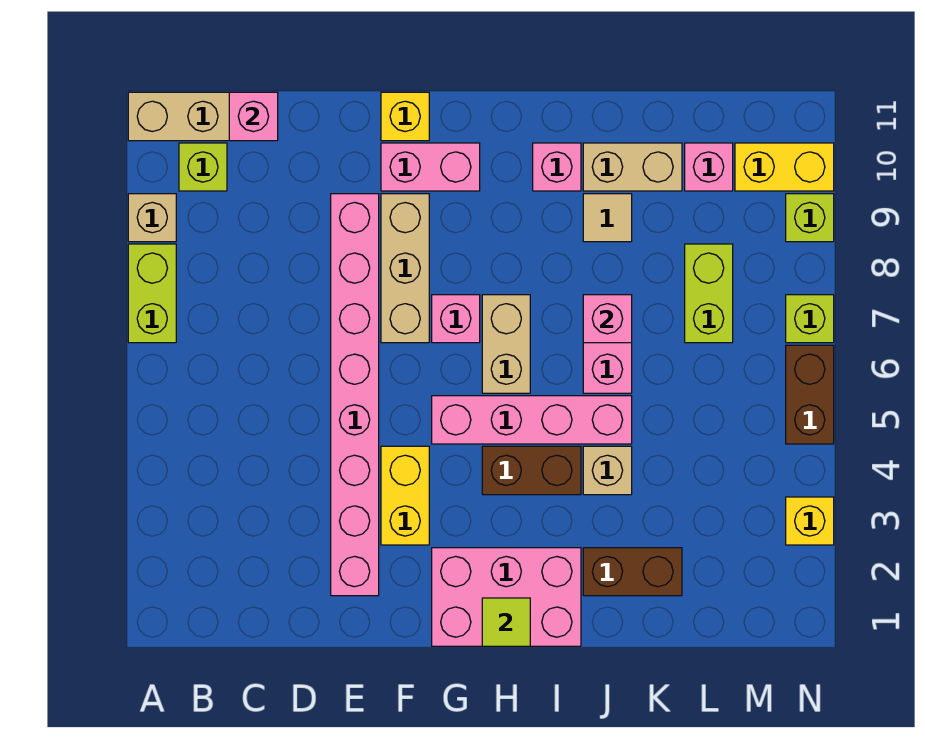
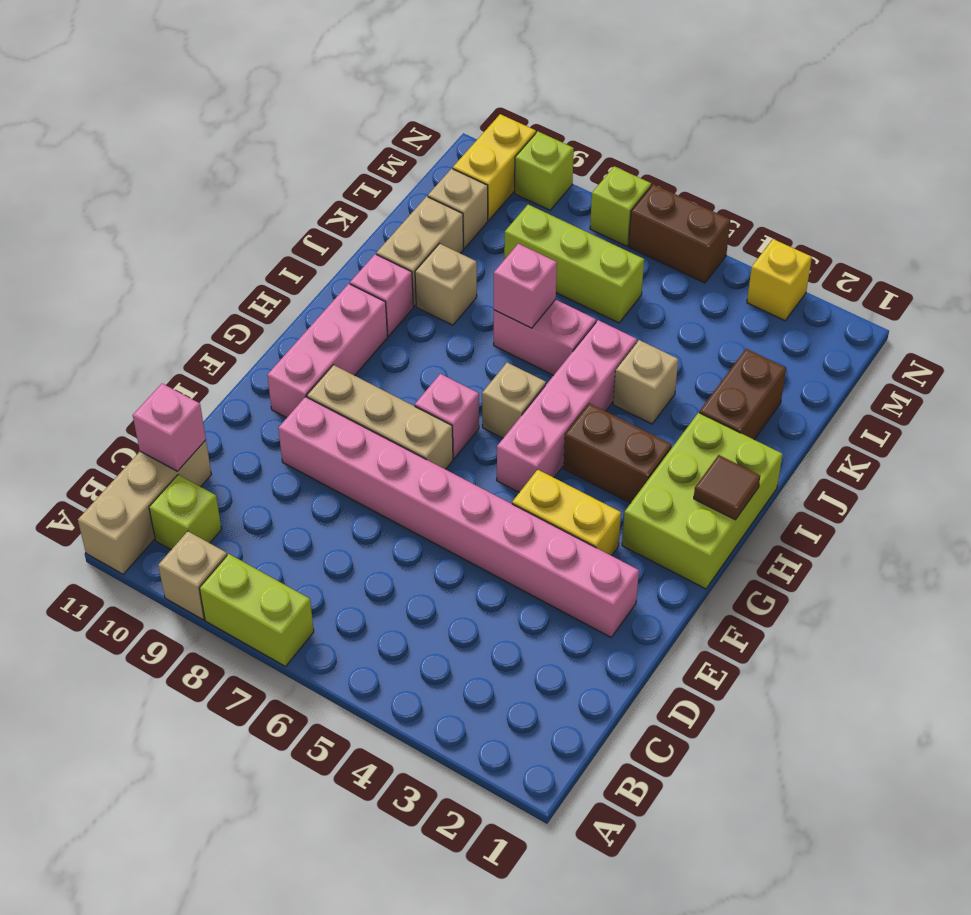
pink 1x2 brick [381,143,480,191] -> pink 1x3 brick [267,284,388,418]
yellow 1x1 brick [381,92,429,141] -> none
pink 2x3 brick [432,548,581,646] -> lime 2x3 brick [622,413,783,589]
lime 1x1 tile [482,598,530,646] -> brown 1x1 tile [694,455,760,520]
brown 1x2 brick [482,446,581,495] -> brown 1x2 brick turned to [564,403,672,503]
tan 1x2 brick [482,295,530,393] -> tan 1x1 brick [482,363,546,438]
tan 1x1 tile [583,194,632,242] -> tan 1x1 brick [415,244,477,325]
lime 1x2 brick [685,244,733,343] -> lime 1x3 brick [504,205,644,323]
pink 1x1 brick [685,143,733,191] -> tan 1x1 brick [428,169,488,248]

